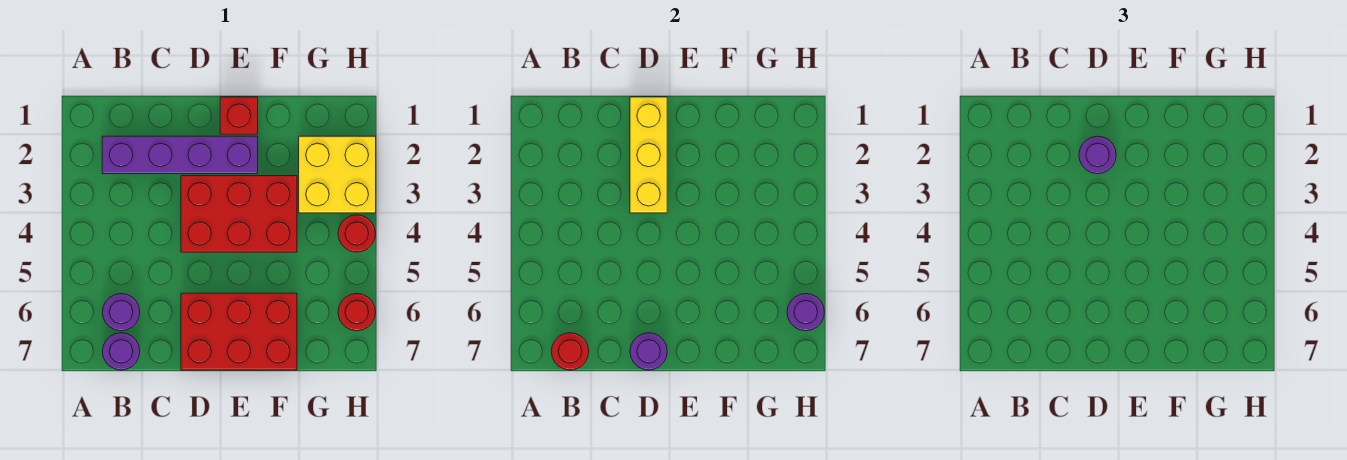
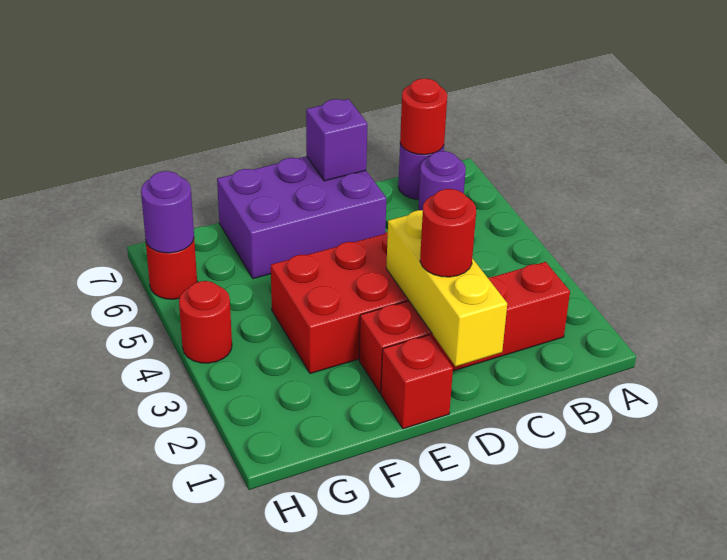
purple 1x4 brick [102,136,258,174] -> red 1x4 brick [359,262,570,393]
purple 1x1 round brick [1079,136,1116,174] -> red 1x1 round brick [420,189,476,277]
red 2x3 brick [181,293,297,370] -> purple 2x3 brick [217,156,386,279]
purple 1x1 round brick [630,333,667,370] -> purple 1x1 brick [306,99,367,181]
yellow 2x2 brick [299,136,376,213] -> none

